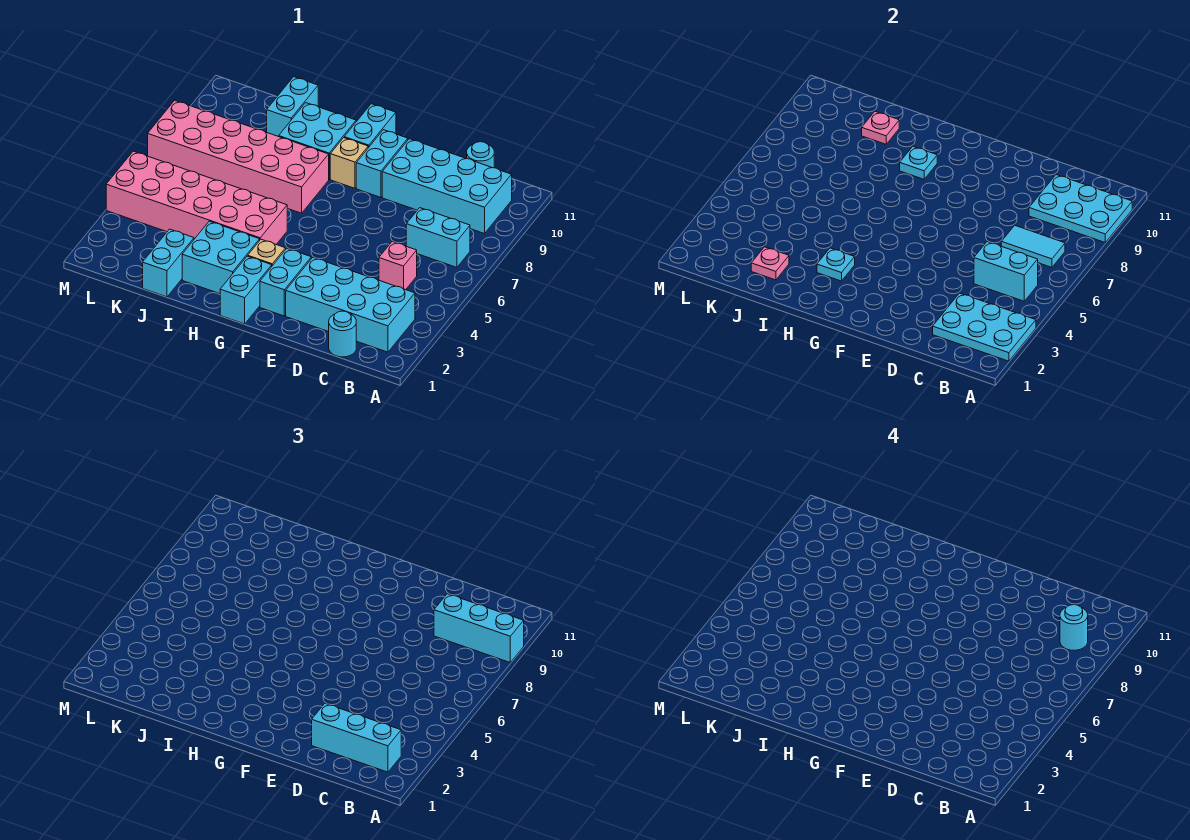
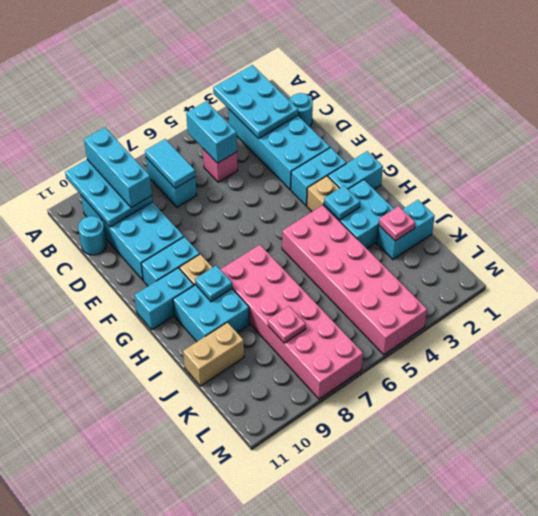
cyan 1x3 brick [312,703,401,772] -> none
cyan 1x1 round brick [1060,605,1088,650] -> none
cyan 1x2 brick [267,77,318,136] -> tan 1x2 brick [183,322,244,386]
pink 1x1 plate [862,112,899,144] -> pink 1x1 plate moved to [268,306,306,343]

